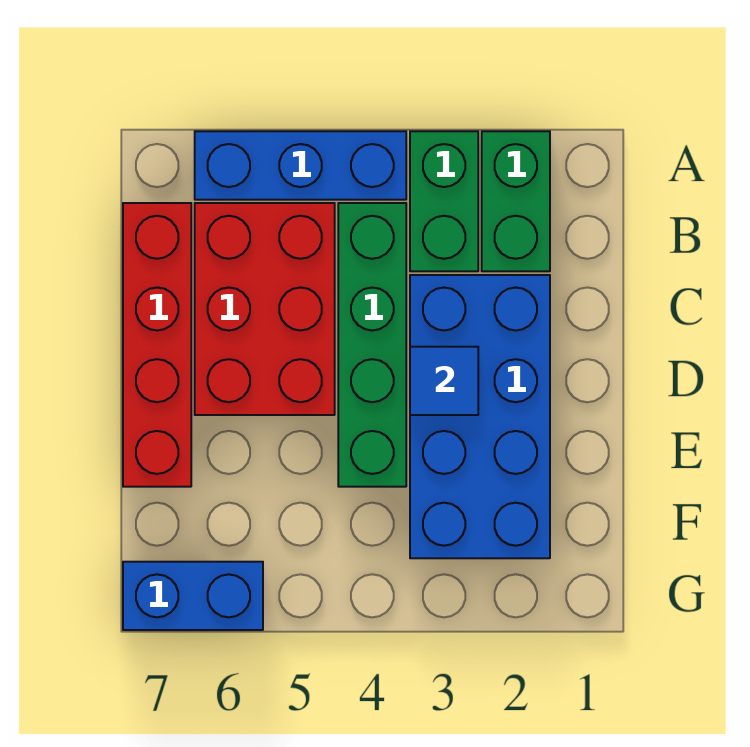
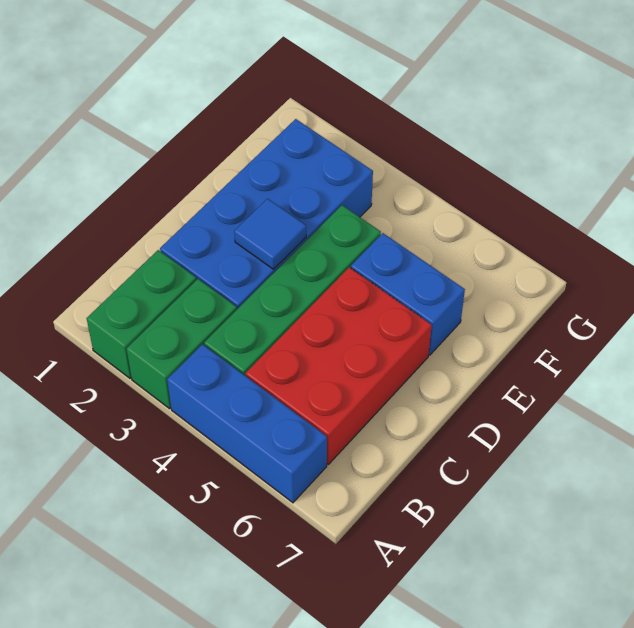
red 1x4 brick [123,203,191,487] -> none
blue 1x2 brick [123,562,263,630] -> blue 1x2 brick moved to [351,233,465,355]

